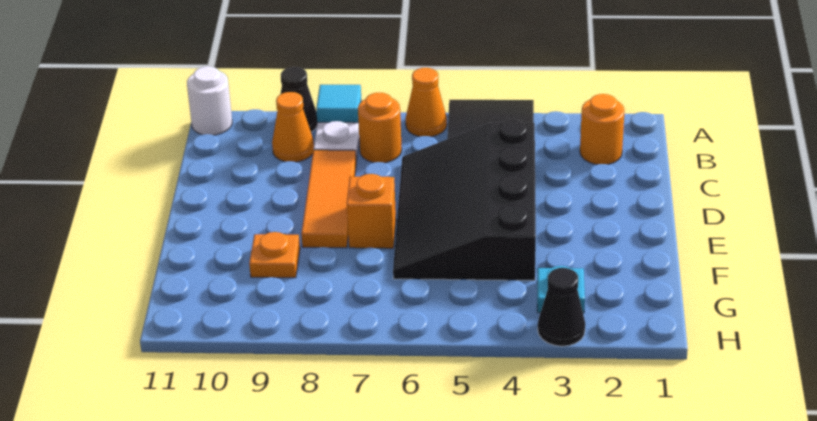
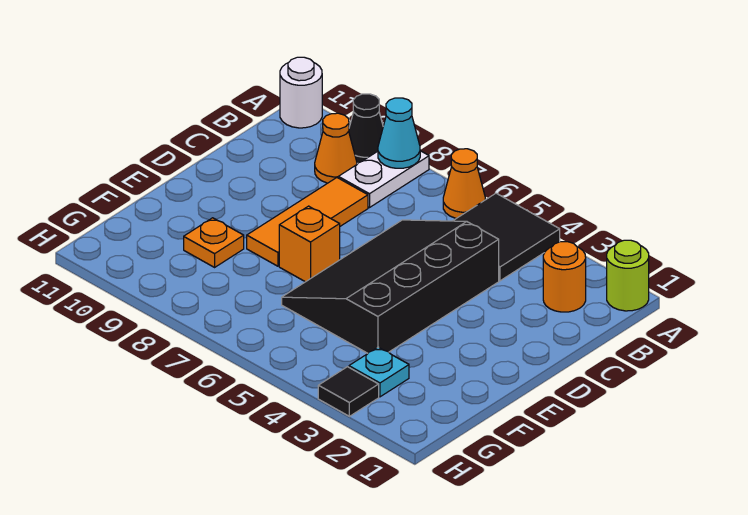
none -> lime 1x1 round brick [607,240,649,311]
cyan 1x1 tile [316,85,361,123] -> cyan 1x1 cone [378,98,420,168]
orange 1x1 round brick [358,92,402,163] -> none
black 1x1 cone [538,268,585,346] -> black 1x1 tile [318,367,379,416]

